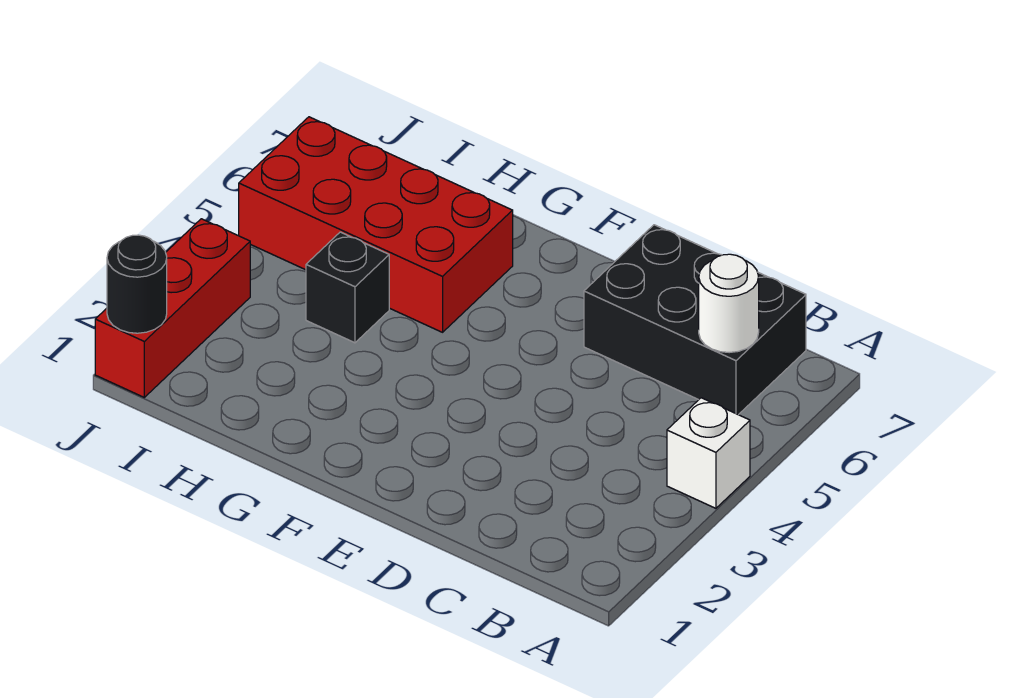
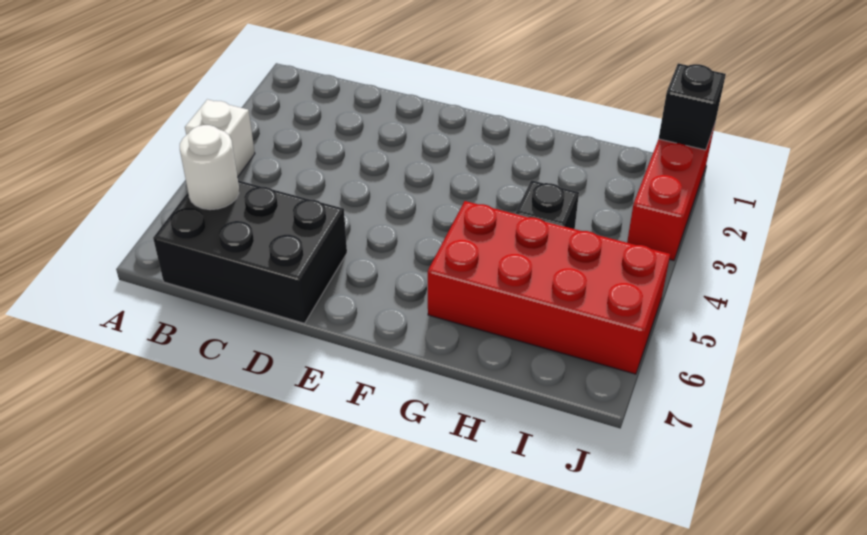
black 1x1 round brick [107,235,167,333] -> black 1x1 brick [658,63,726,150]

